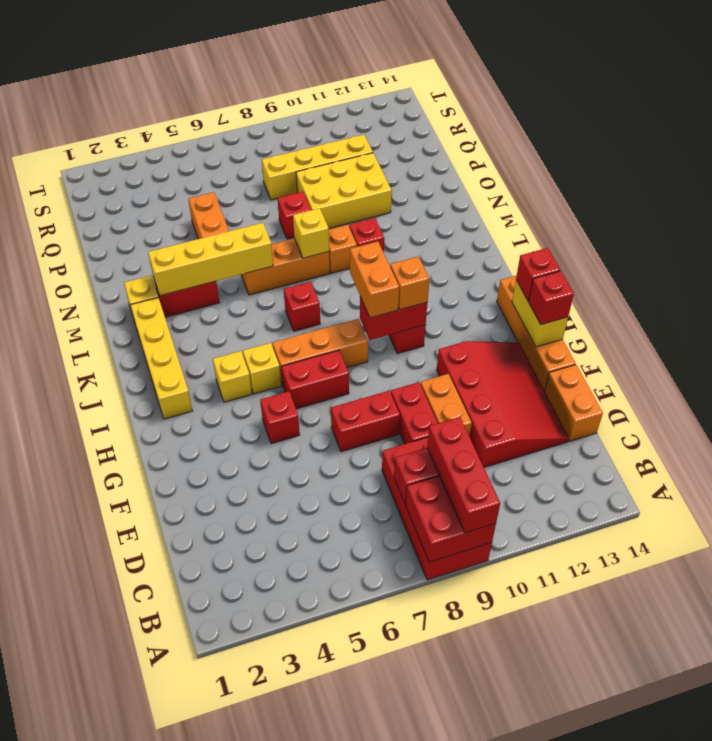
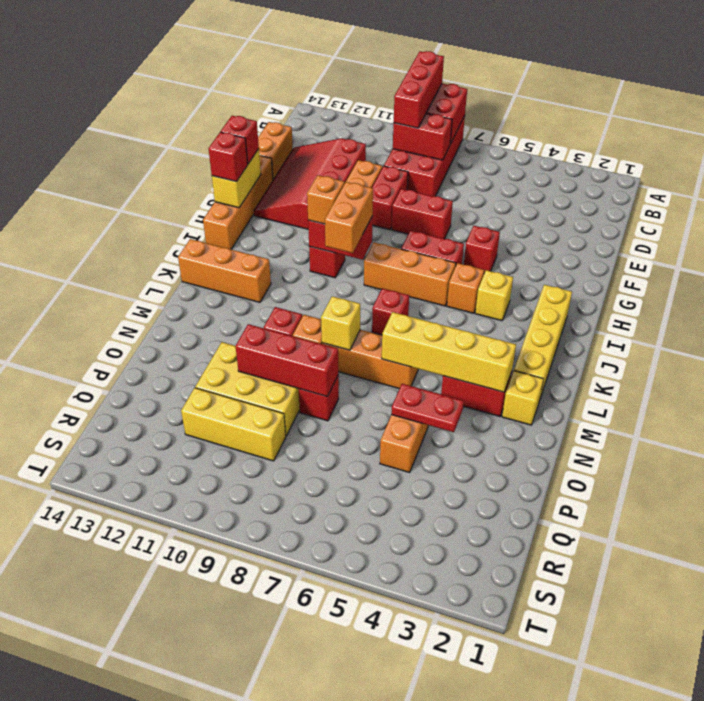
yellow 1x1 brick [243,343,281,394] -> orange 1x1 brick [447,263,484,313]
none -> orange 1x3 brick [178,239,271,302]
none -> red 1x2 plate [391,384,464,432]
none -> red 1x3 brick [236,324,338,397]
yellow 1x4 brick [262,135,373,200] -> yellow 1x3 brick [181,388,286,461]

